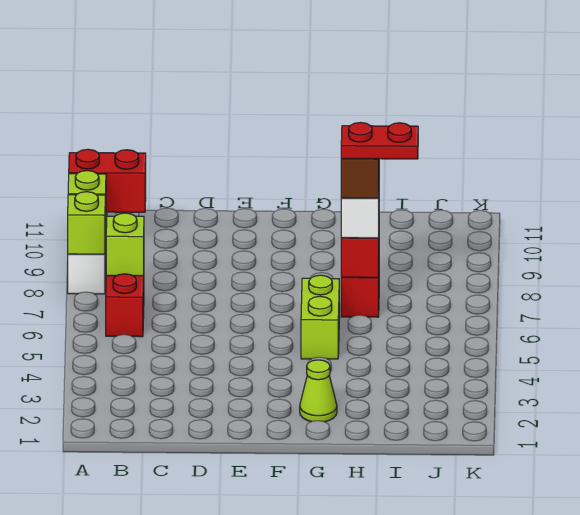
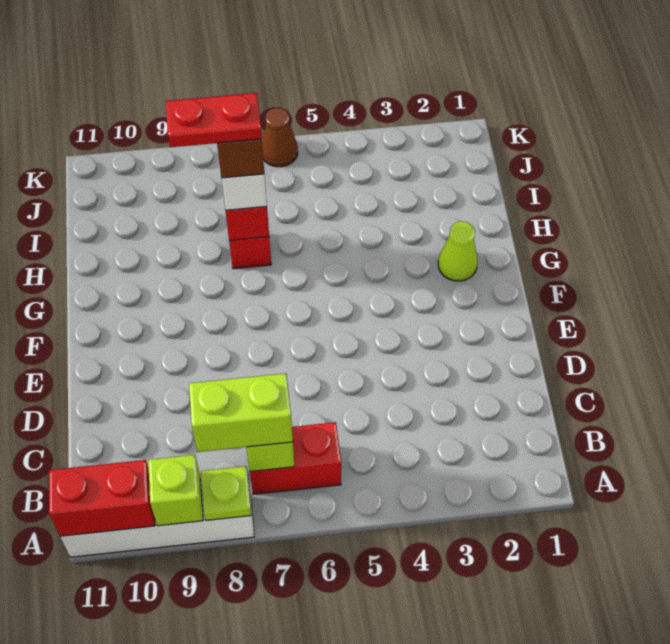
lime 1x1 brick [68,192,105,254] -> lime 1x1 plate [201,466,251,520]
red 1x2 brick [69,149,146,212] -> red 1x2 brick turned to [49,460,155,536]
lime 1x2 brick [301,275,339,359] -> lime 1x2 brick moved to [189,373,293,452]
red 1x2 plate [341,123,418,159] -> red 1x2 plate turned to [166,93,262,147]
none -> brown 1x1 cone [262,108,298,167]

